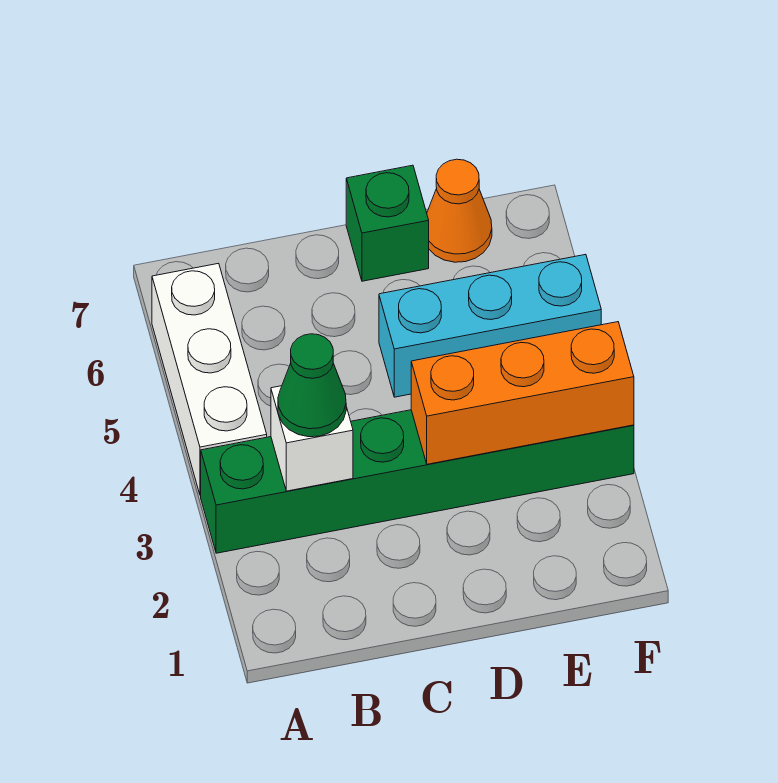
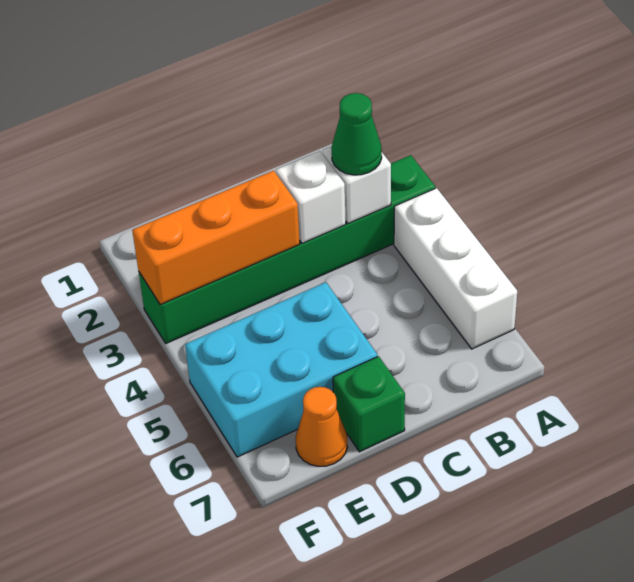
none -> white 1x1 brick [276,151,346,243]
cyan 1x3 brick [379,254,601,397] -> cyan 2x3 brick [185,282,377,457]

